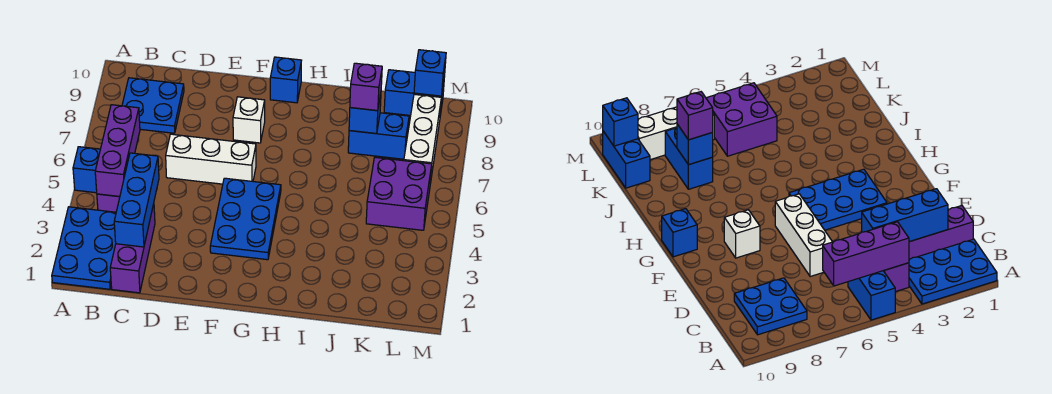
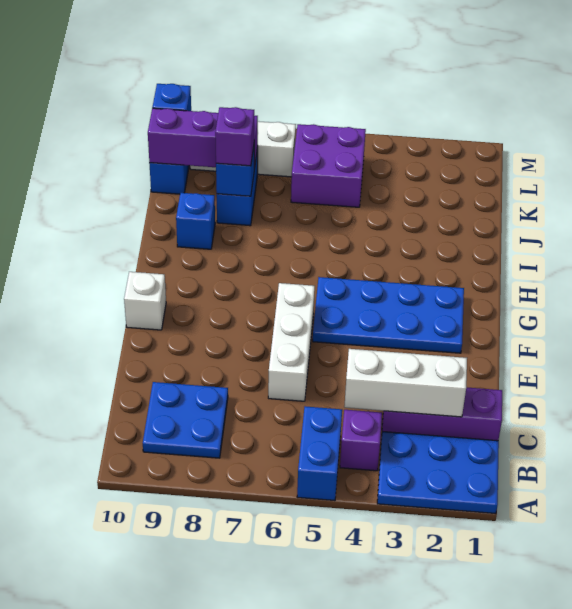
purple 1x3 brick [95,105,140,197] -> purple 1x3 brick moved to [148,108,258,169]
blue 1x3 brick [114,153,159,247] -> white 1x3 brick [344,349,467,417]
blue 2x3 plate [210,178,281,260] -> blue 2x4 plate [313,277,464,353]
white 1x1 brick [233,97,265,143] -> white 1x1 brick moved to [124,272,166,330]
blue 1x1 brick [270,57,302,103] -> blue 1x1 brick moved to [176,193,215,249]

